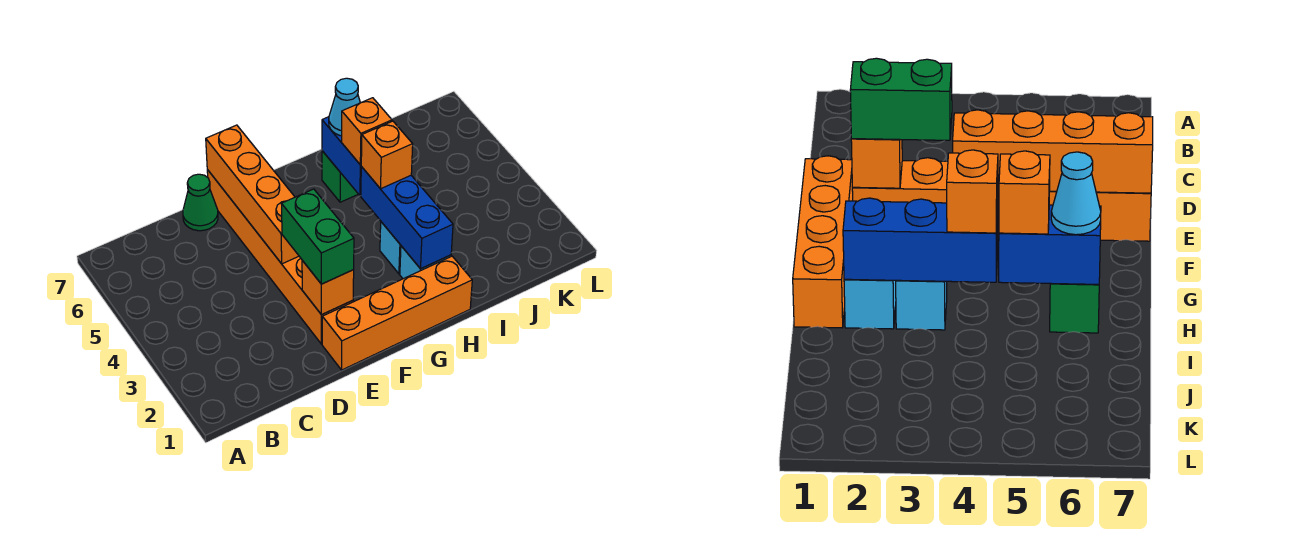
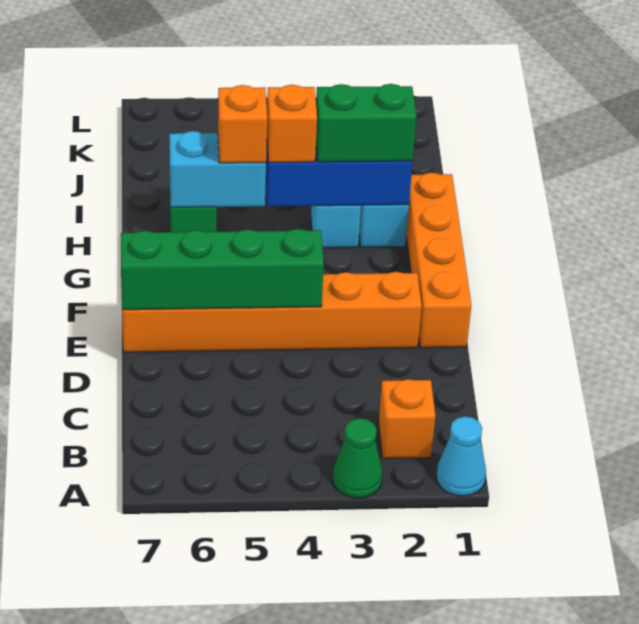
green 1x1 cone [183,174,218,231] -> green 1x1 cone moved to [333,418,382,498]
orange 1x1 brick [302,260,354,315] -> orange 1x1 brick moved to [379,379,435,459]
green 1x2 brick [282,189,354,284] -> green 1x2 brick moved to [316,84,416,162]
orange 1x4 brick [206,125,299,264] -> green 1x4 brick [121,229,324,310]
blue 1x2 brick [322,117,361,196] -> cyan 1x2 brick [169,131,266,207]
cyan 1x1 cone [329,78,360,136] -> cyan 1x1 cone moved to [436,416,486,496]

